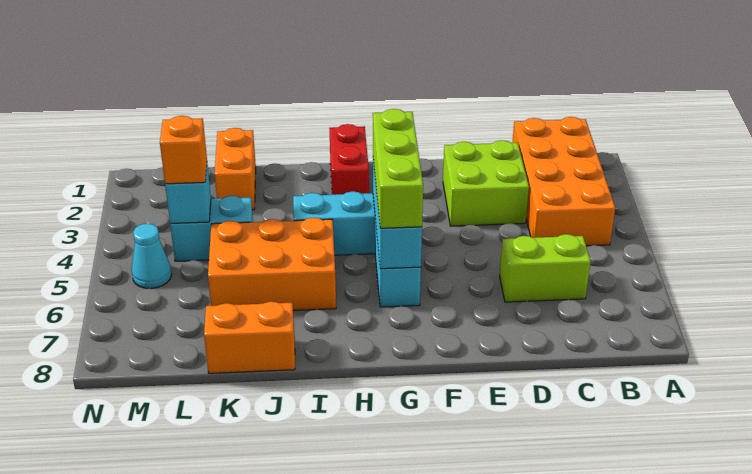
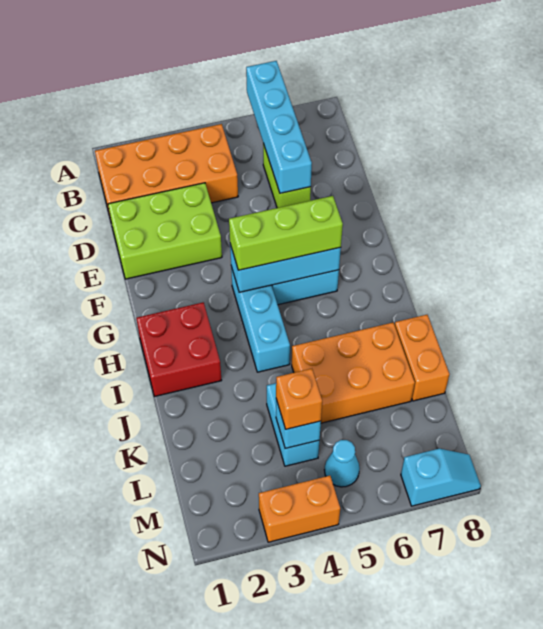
none -> cyan 1x4 brick [246,61,312,193]
lime 2x2 brick [443,140,529,226] -> lime 2x3 brick [108,183,222,279]
red 1x2 brick [329,124,369,195] -> red 2x2 brick [136,302,222,396]
orange 2x3 brick [208,218,336,310] -> orange 2x3 brick turned to [292,323,415,423]
orange 1x2 brick [215,128,256,210] -> orange 1x2 brick moved to [259,476,340,542]
none -> cyan 1x2 slope [401,449,481,506]

